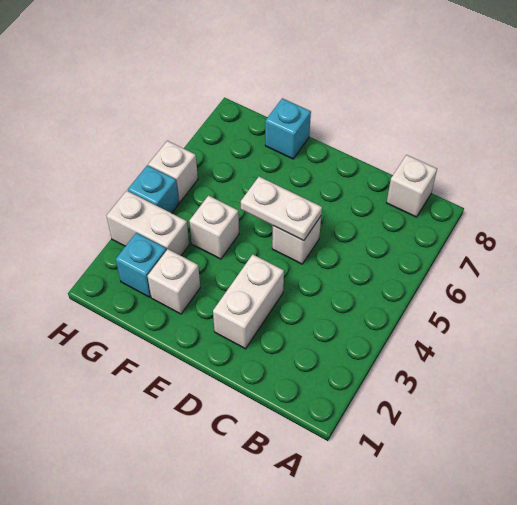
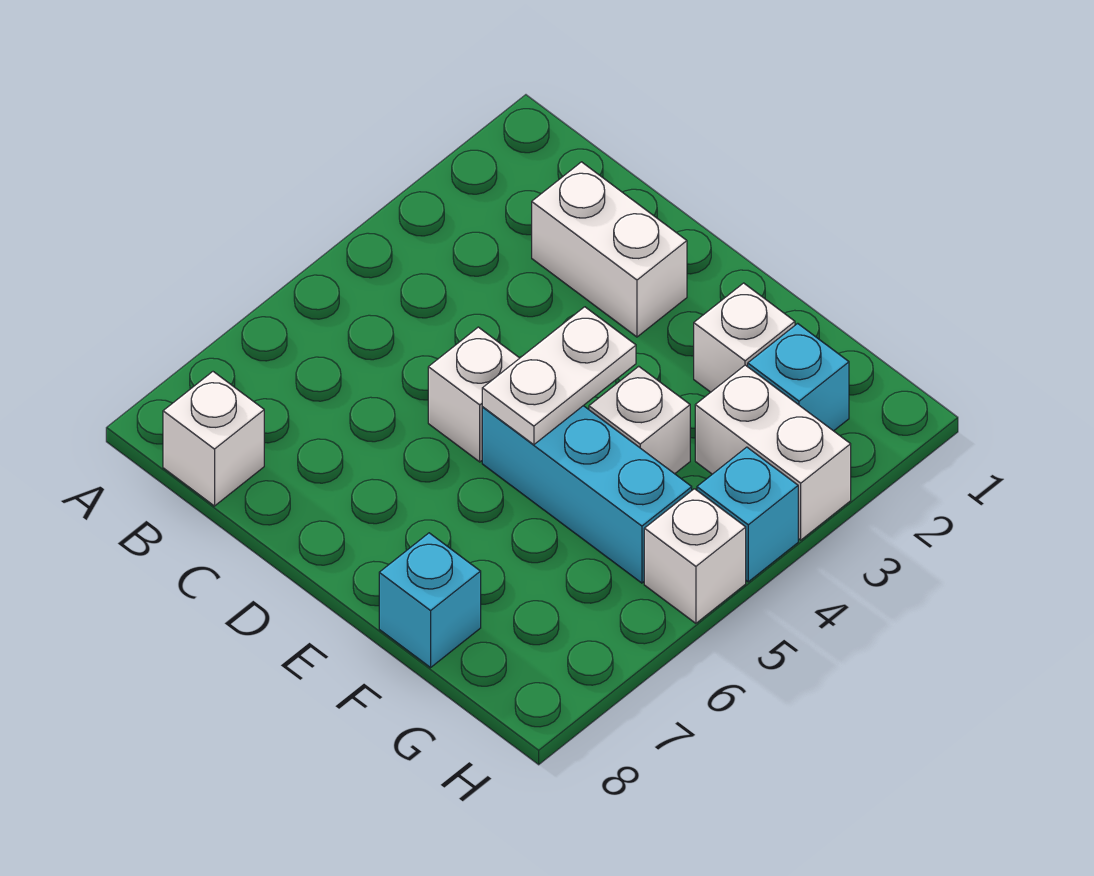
white 1x2 brick [213,254,284,349] -> white 1x2 brick turned to [532,162,687,337]
white 1x2 plate [241,177,322,241] -> white 1x2 plate turned to [482,307,636,445]
none -> cyan 1x3 brick [482,406,692,583]

